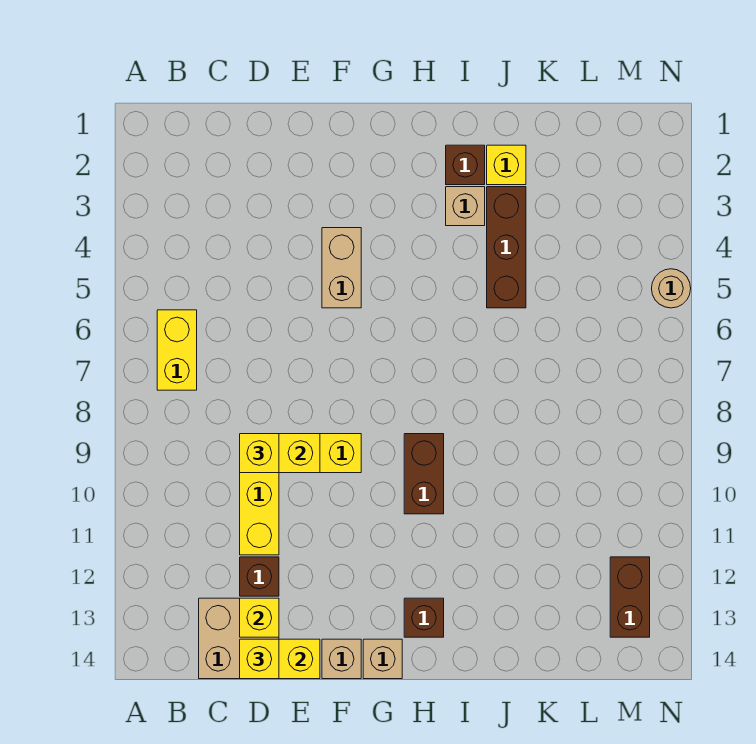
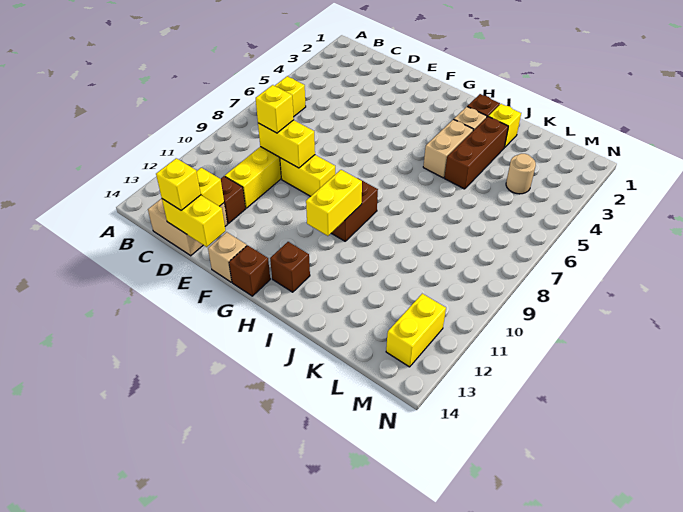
tan 1x2 brick [322,228,361,308] -> tan 1x2 brick moved to [423,119,473,178]
tan 1x1 brick [363,639,402,679] -> brown 1x1 brick [229,245,270,296]
none -> yellow 1x2 brick [306,170,362,236]
brown 1x2 brick [610,557,650,637] -> yellow 1x2 brick [386,294,446,367]
tan 1x1 round brick [652,269,691,308] -> tan 1x1 round brick moved to [506,154,536,194]

